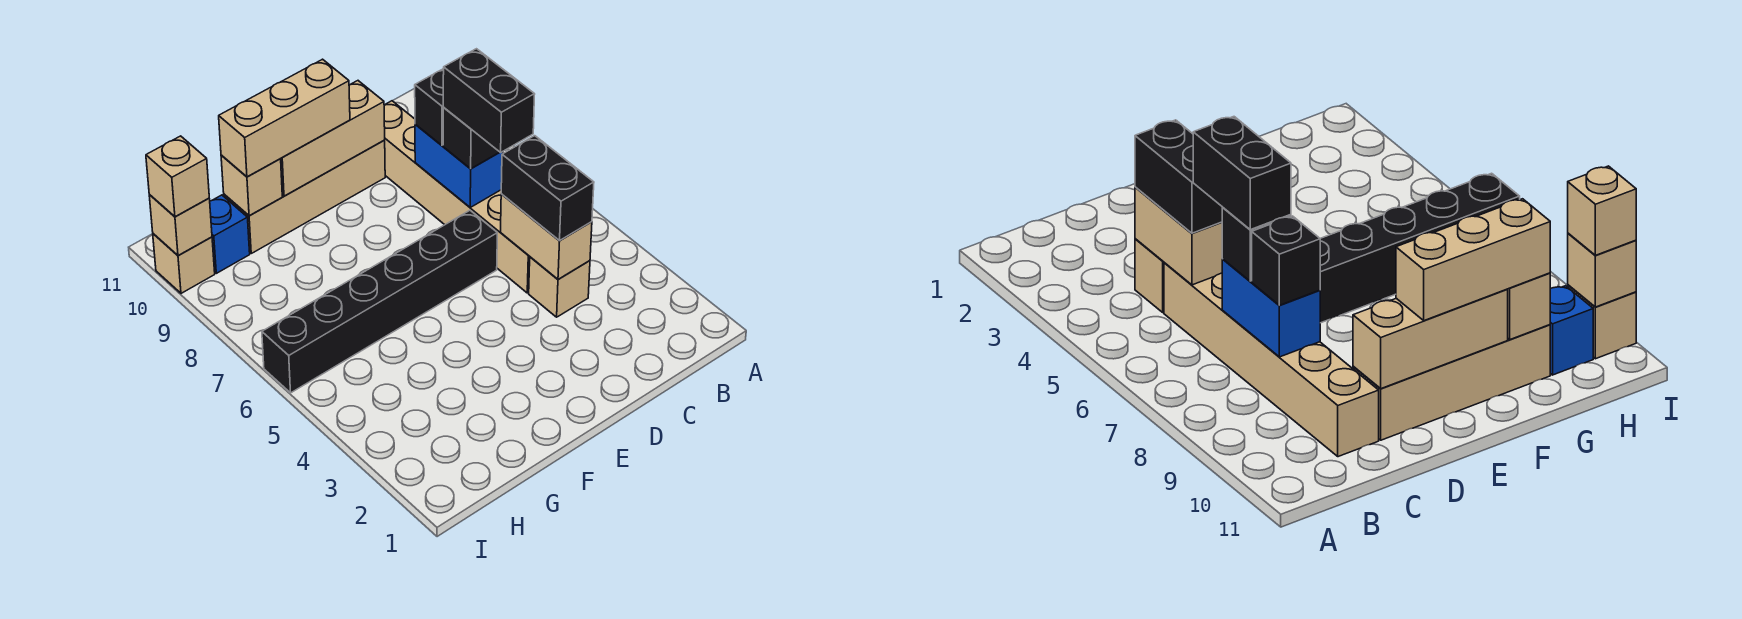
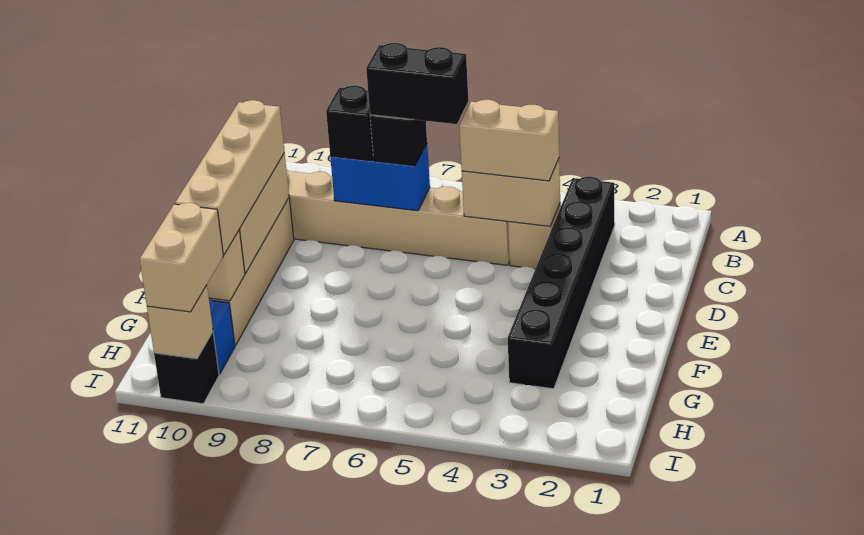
black 1x2 brick [501,136,594,240] -> tan 1x2 brick [459,100,559,181]
black 1x6 brick [262,210,497,393] -> black 1x6 brick moved to [508,177,615,389]
tan 1x3 brick [219,59,350,177] -> tan 1x4 brick [175,100,284,255]
tan 1x1 brick [153,234,215,293] -> black 1x1 brick [154,332,219,404]
tan 1x1 brick [146,136,209,217] -> tan 1x2 brick [140,203,223,312]

